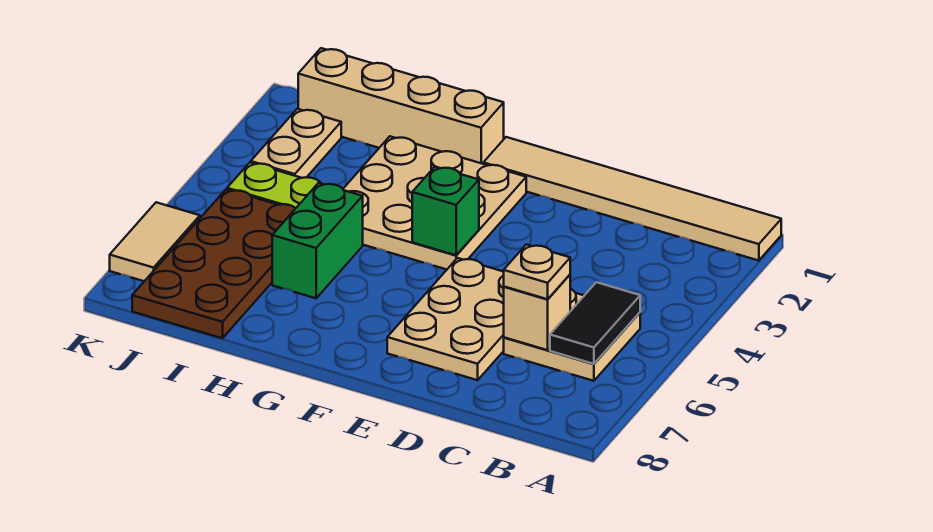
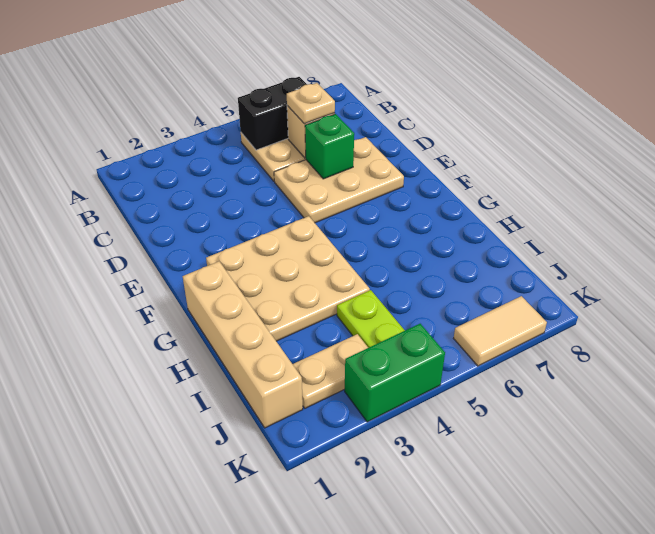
tan 1x6 tile [483,137,781,261] -> none
black 1x2 tile [550,282,640,364] -> black 1x2 brick [238,77,307,150]
green 1x1 brick [412,167,479,255] -> green 1x1 brick moved to [305,114,354,179]
green 1x2 brick [272,183,363,298] -> green 1x2 brick moved to [345,324,445,422]
brown 2x4 plate [132,189,296,338] -> none

